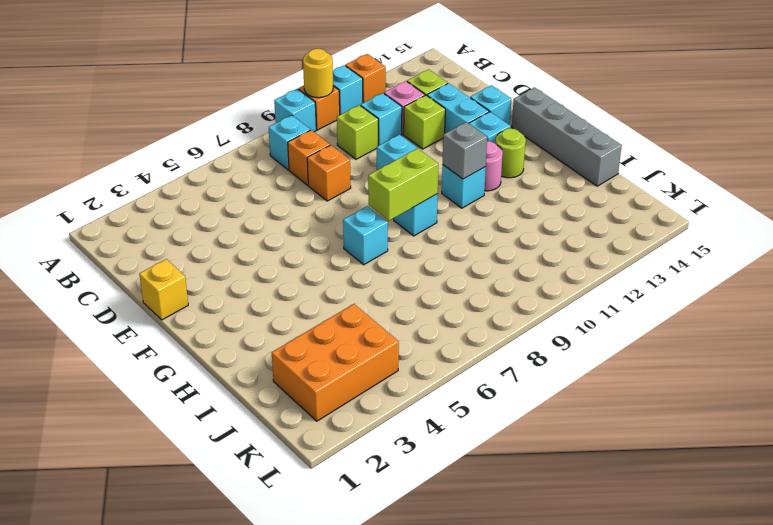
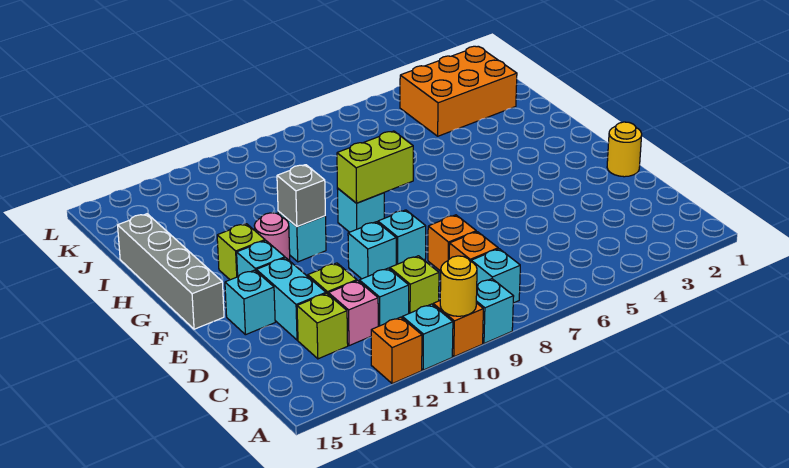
yellow 1x1 brick [139,259,188,320] -> yellow 1x1 round brick [607,122,642,177]
cyan 1x1 brick [343,206,388,265] -> cyan 1x1 brick moved to [378,210,426,265]
lime 1x1 round brick [496,128,526,178] -> lime 1x1 brick [217,224,265,280]

